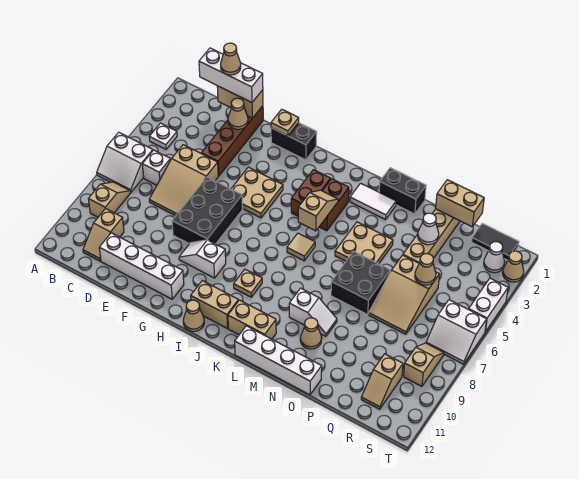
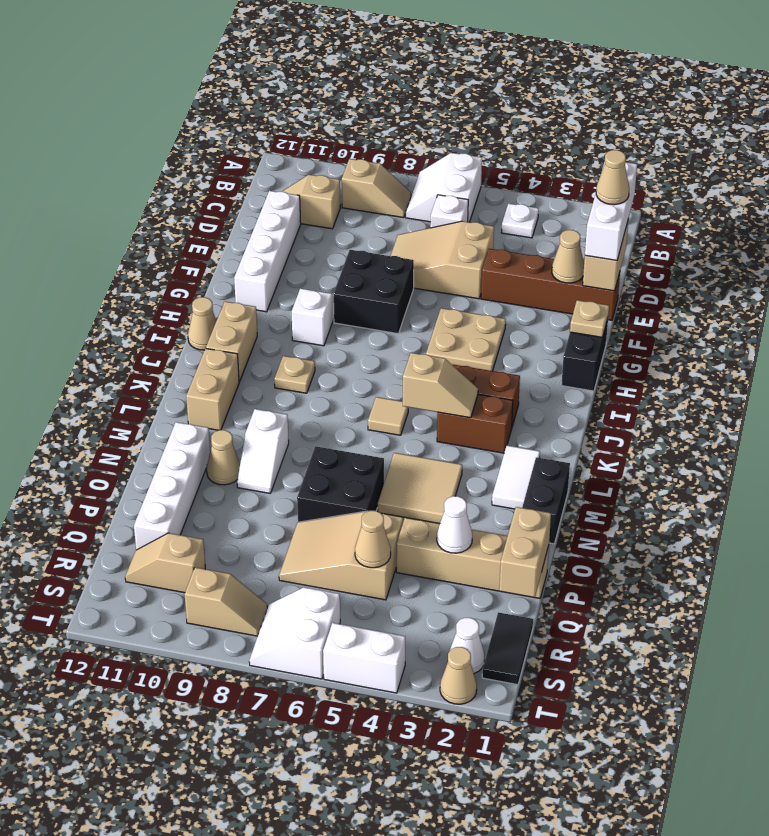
black 2x3 brick [172,177,243,244] -> black 2x2 brick [333,250,414,334]
white 1x4 brick [235,326,322,395] -> white 1x4 brick moved to [134,422,210,550]
tan 2x2 plate [335,222,393,264] -> tan 2x2 tile [378,453,462,524]

